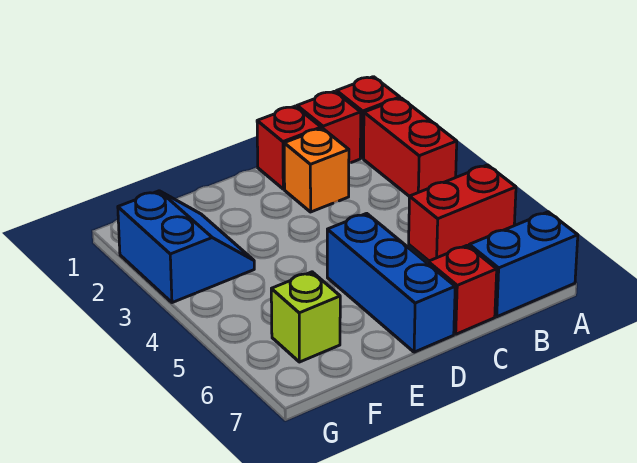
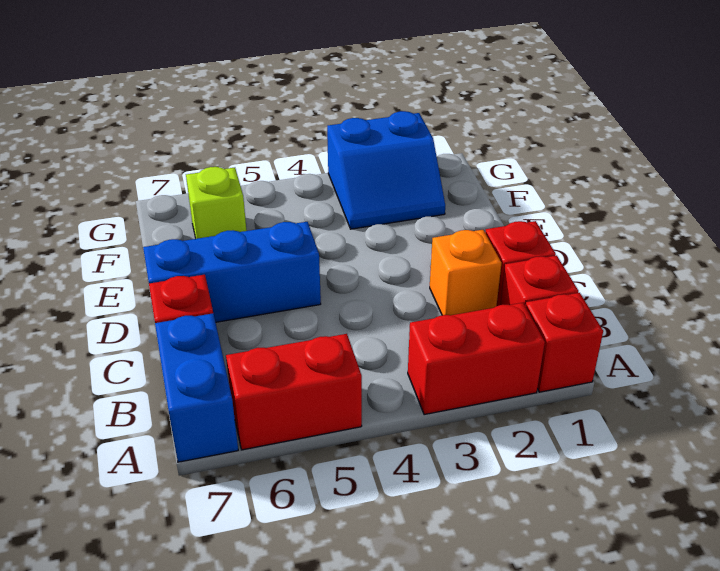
red 1x2 brick [409,165,516,261] -> red 1x2 brick turned to [226,334,362,450]

